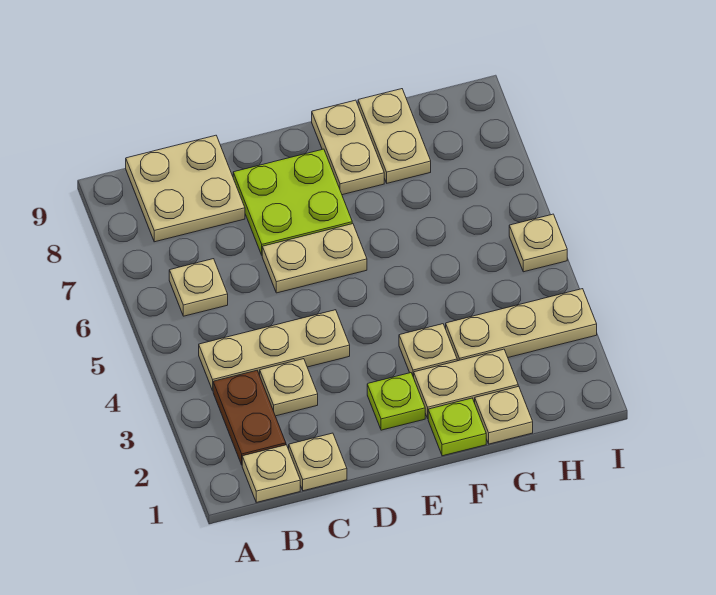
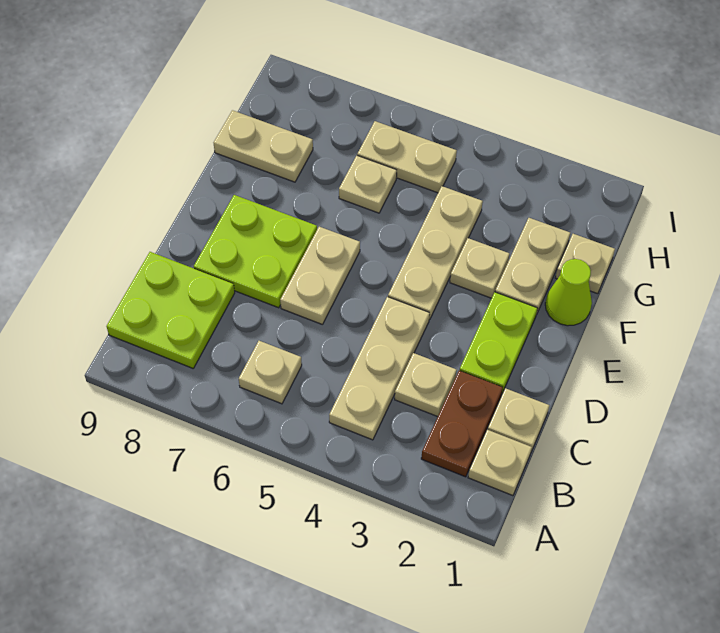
brown 1x2 plate [213,371,286,465] -> brown 1x2 plate turned to [421,370,503,477]
tan 2x2 plate [126,135,245,242] -> lime 2x2 plate [107,252,235,368]
lime 1x1 plate [367,373,425,430] -> lime 1x2 plate [460,292,537,393]
lime 1x1 plate [428,398,486,456] -> lime 1x1 cone [545,259,592,326]
tan 1x2 plate [312,100,384,195] -> tan 1x2 plate moved to [357,121,457,193]
tan 1x3 plate [446,289,597,361] -> tan 1x3 plate moved to [388,186,483,320]
tan 1x1 plate [509,214,567,272] -> tan 1x1 plate moved to [339,156,397,213]

